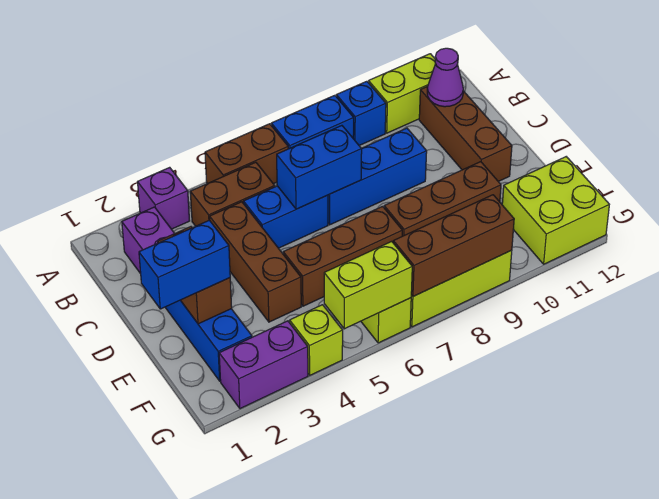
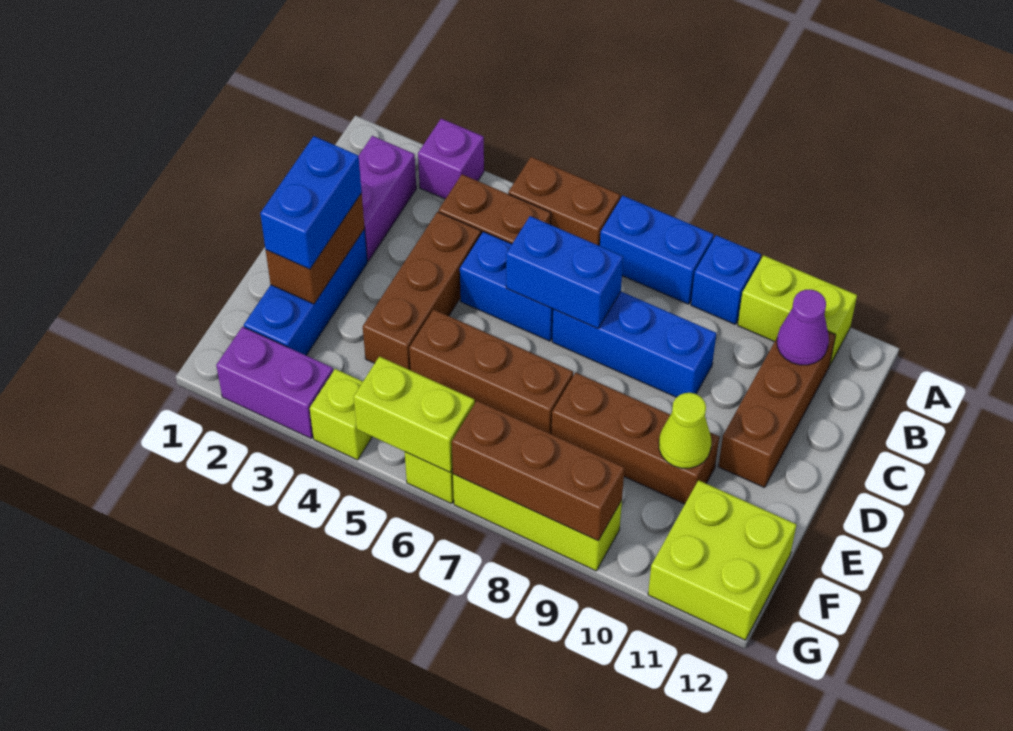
blue 1x2 brick [139,220,230,309] -> blue 1x2 brick turned to [260,136,362,269]
none -> lime 1x1 cone [659,393,711,468]

